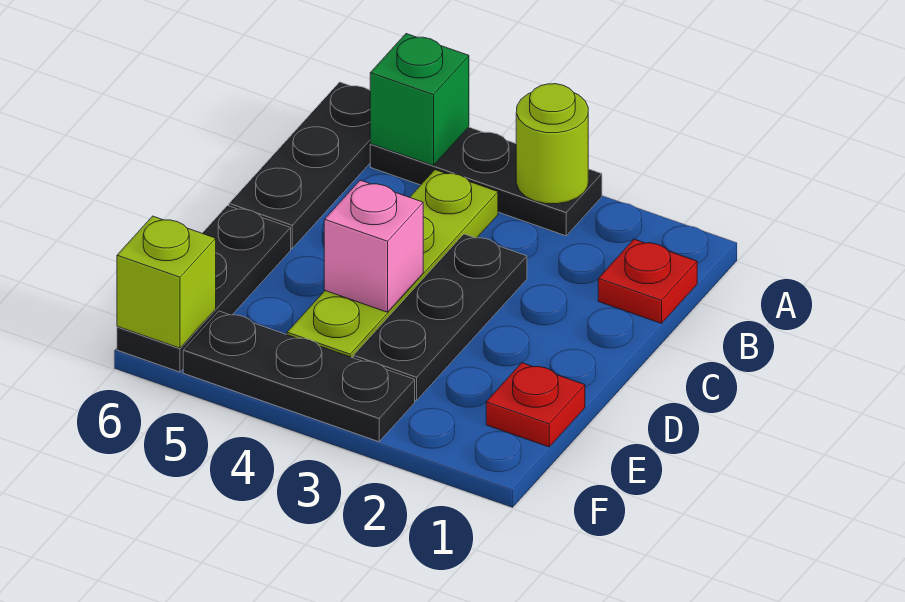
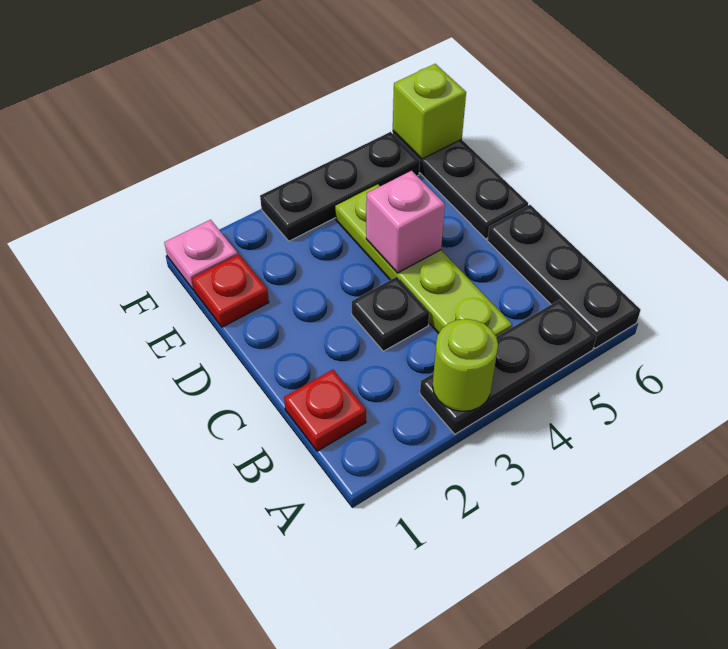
green 1x1 brick [370,34,469,166] -> none
black 1x3 plate [353,234,527,401] -> black 1x1 plate [352,277,429,351]
none -> pink 1x1 plate [164,220,238,290]

